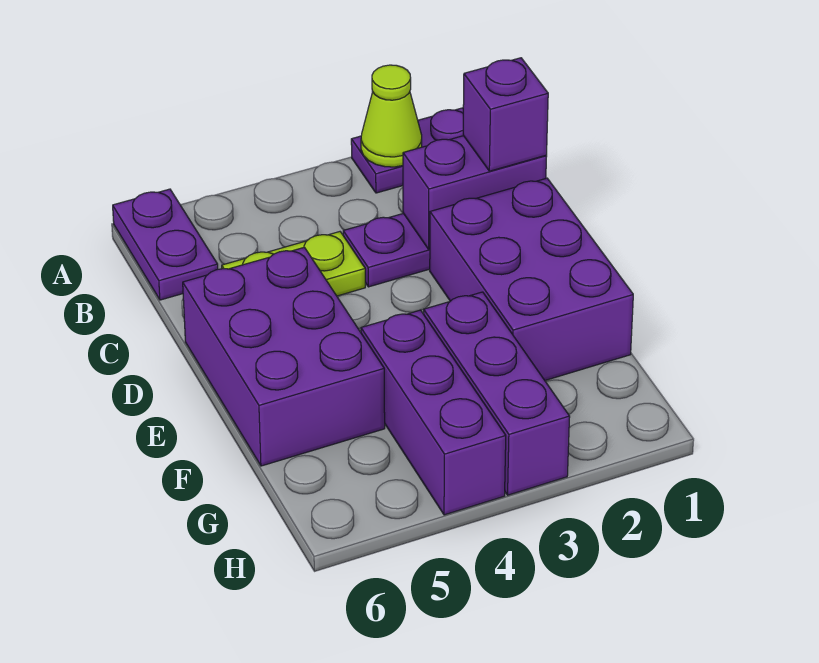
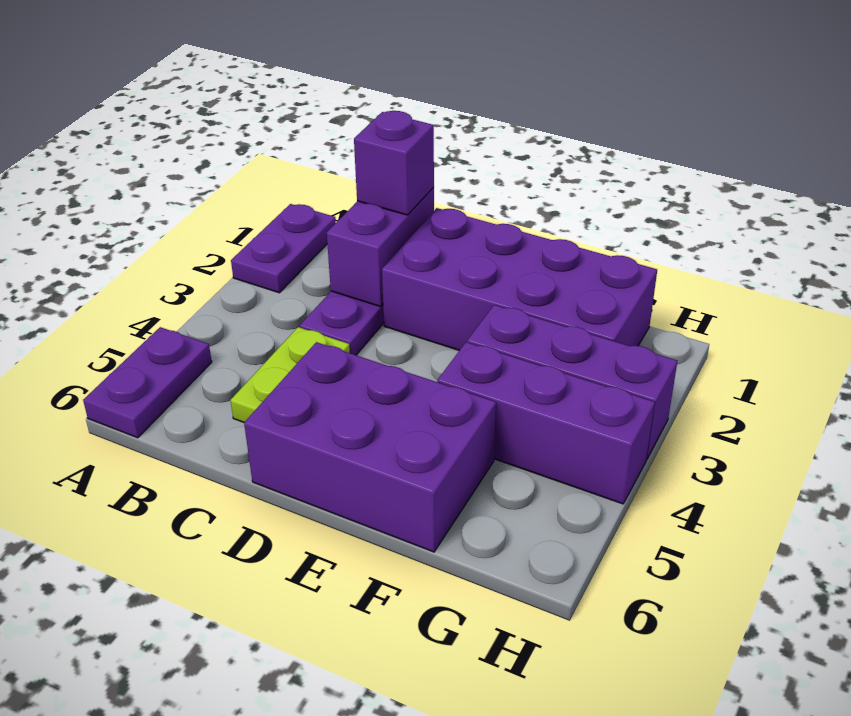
lime 1x1 cone [361,65,422,167] -> none
purple 1x2 plate [113,189,218,300] -> purple 1x2 plate turned to [83,327,212,438]
purple 2x3 brick [430,178,633,380] -> purple 2x4 brick [382,208,657,351]

